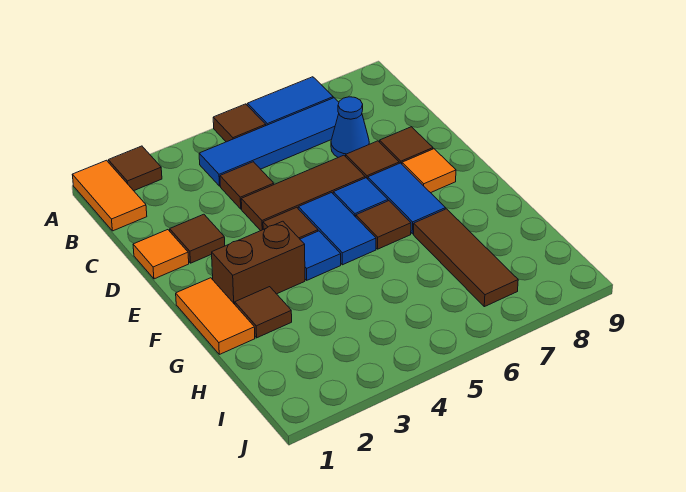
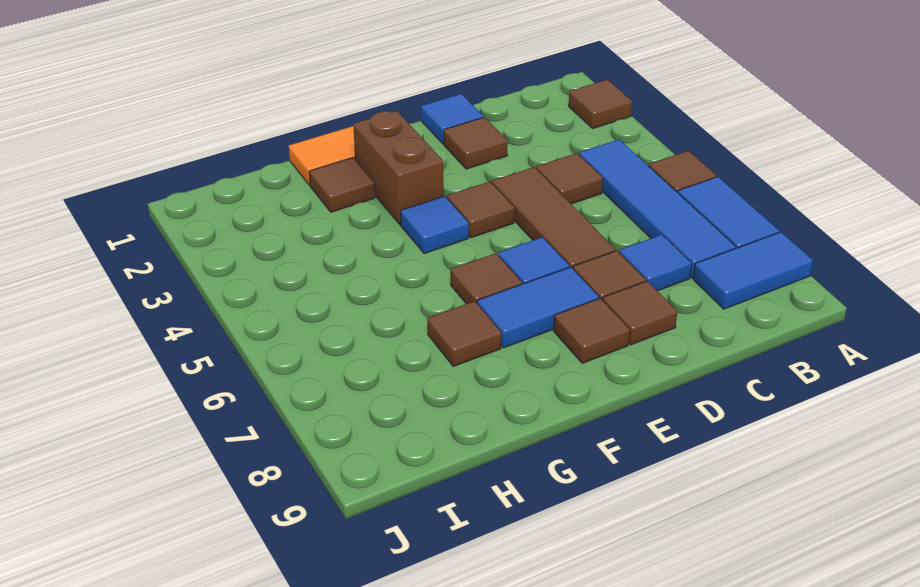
orange 1x2 tile [72,160,147,231] -> none
blue 1x1 cone [331,97,369,157] -> blue 1x1 tile [619,235,691,291]
orange 1x1 tile [133,230,189,279] -> blue 1x1 tile [421,94,483,144]
blue 1x2 tile [298,193,376,265] -> blue 1x2 tile moved to [693,232,813,309]
orange 1x1 tile [402,149,456,193] -> brown 1x1 tile [554,298,630,363]
brown 1x3 tile [414,209,518,307] -> brown 1x1 tile [427,301,501,366]

